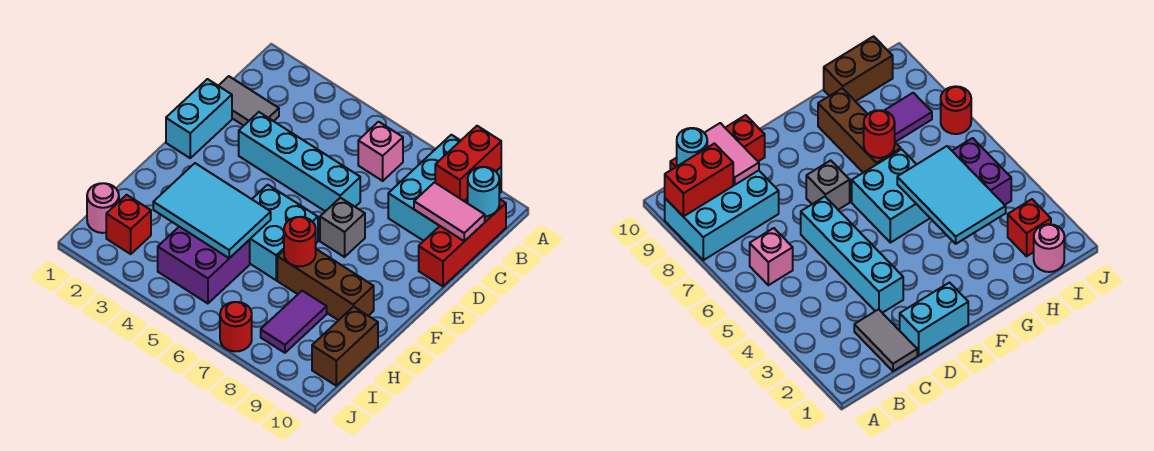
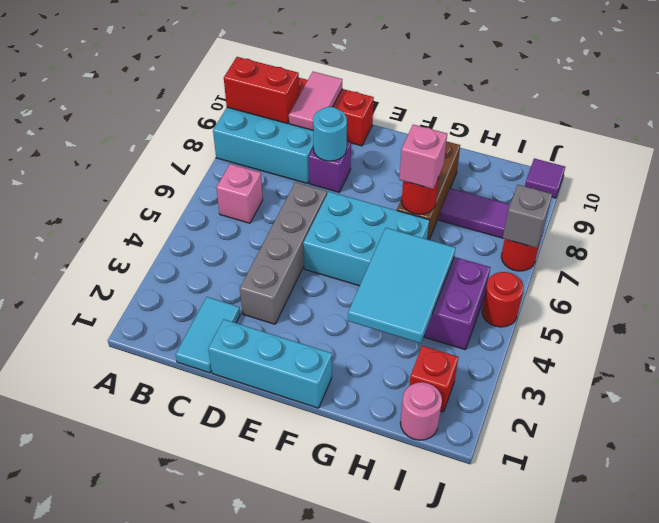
cyan 1x1 round brick [468,167,499,216] -> cyan 1x1 round brick moved to [313,107,347,161]
grey 1x2 tile [219,76,279,126] -> cyan 1x2 tile [176,297,240,373]
cyan 1x2 brick [166,79,232,158] -> cyan 1x3 brick [208,319,332,408]
cyan 1x4 brick [239,112,360,211] -> grey 1x4 brick [240,182,327,324]
none -> purple 1x1 brick [309,141,351,192]
grey 1x1 brick [320,198,365,257] -> grey 1x1 brick moved to [503,185,552,248]
cyan 2x2 brick [250,185,318,280] -> cyan 2x3 brick [303,192,429,286]
none -> pink 1x1 brick [399,125,447,189]
brown 1x2 brick [312,307,378,386] -> none
none -> red 1x1 round brick [482,272,523,327]
none -> purple 1x1 tile [525,158,565,198]

